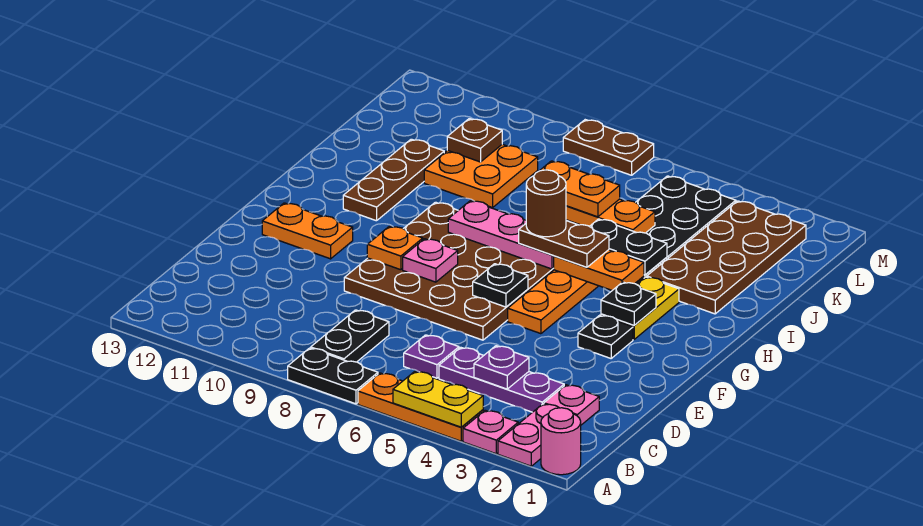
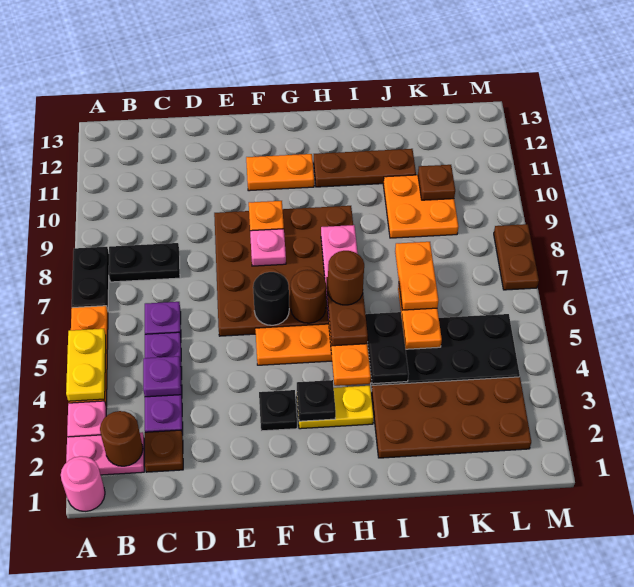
none -> brown 1x1 round brick [100,411,143,466]
pink 1x1 plate [544,385,599,425] -> brown 1x1 plate [145,430,183,472]
black 1x1 plate [473,264,528,307] -> black 1x1 round brick [253,272,289,325]
orange 1x2 plate [262,203,353,259] -> orange 1x2 plate turned to [246,154,314,191]
none -> brown 1x1 round brick [291,270,326,323]

